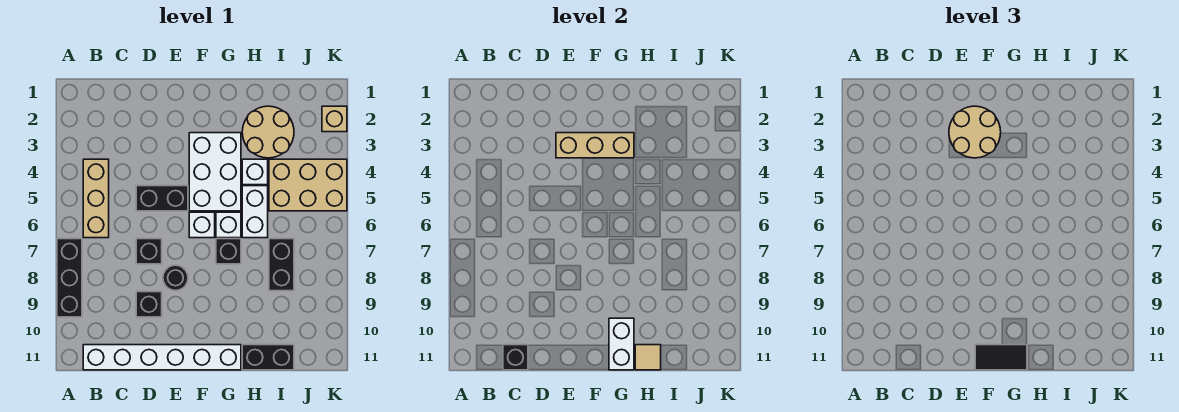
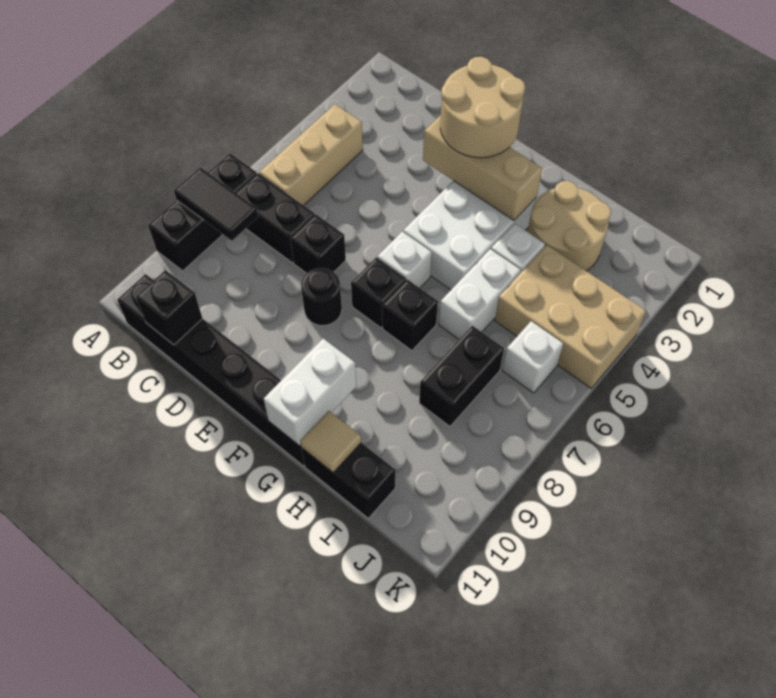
white 1x6 brick [83,345,241,370] -> black 1x6 brick [117,274,304,466]
black 1x2 brick [136,186,188,211] -> black 1x2 brick moved to [236,173,315,263]
black 1x1 brick [136,292,162,317] -> black 1x1 brick moved to [351,257,406,328]
black 1x2 tile [975,345,1027,370] -> black 1x2 tile moved to [174,168,258,241]
white 1x1 brick [216,212,241,238] -> white 1x1 brick moved to [502,321,563,393]
tan 1x1 brick [322,106,347,132] -> none

